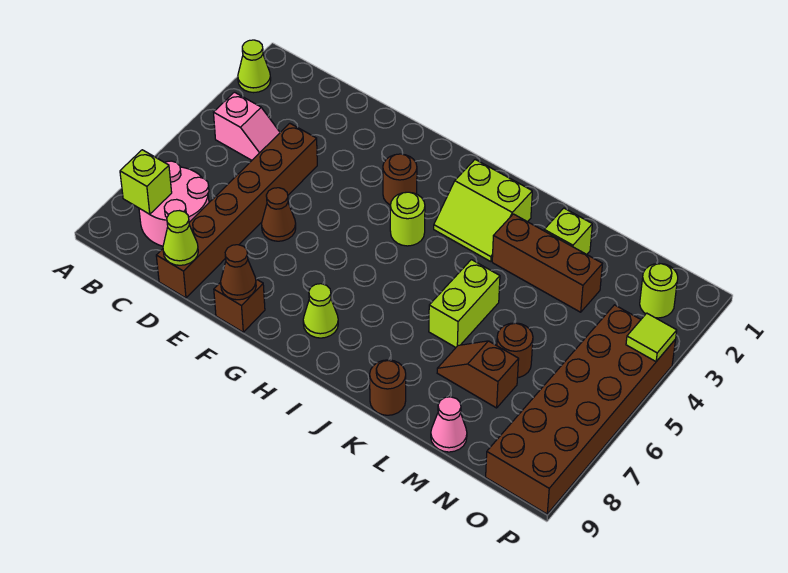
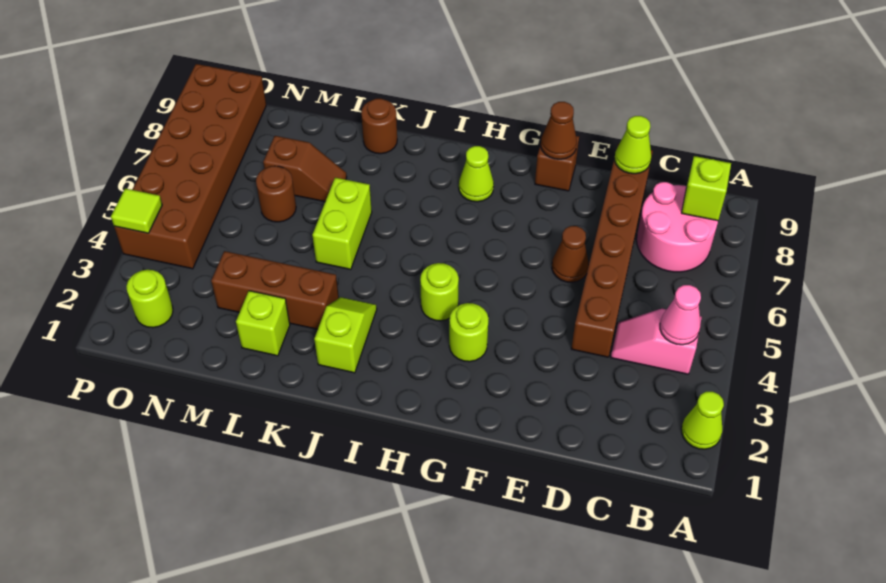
brown 1x1 round brick [383,154,417,205] -> lime 1x1 round brick [449,303,488,362]
lime 2x2 slope [434,160,532,262] -> lime 1x2 slope [314,297,377,373]
pink 1x1 cone [431,397,467,452] -> pink 1x1 cone moved to [660,285,701,345]

